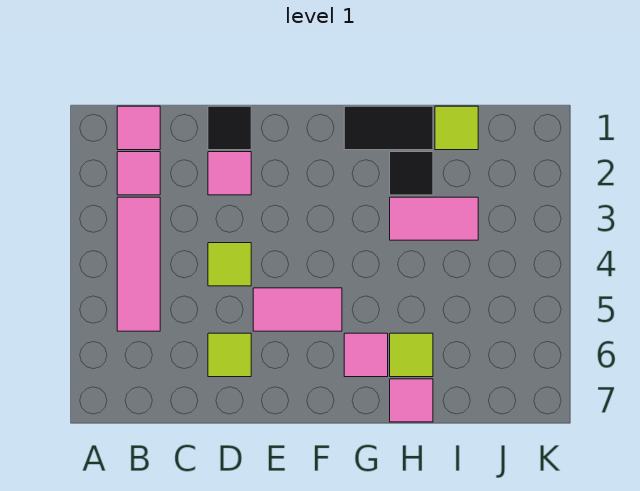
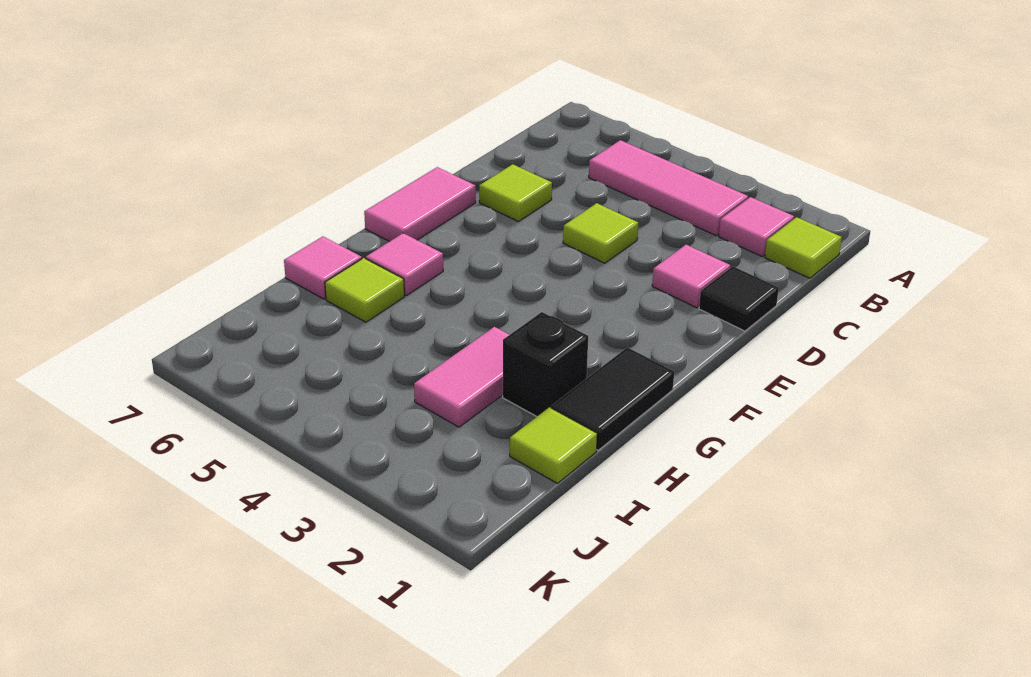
pink 1x1 tile [117,106,160,150] -> lime 1x1 tile [765,217,842,278]
pink 1x2 tile [253,288,342,331] -> pink 1x2 tile moved to [364,167,476,241]
black 1x1 tile [390,152,433,195] -> black 1x1 brick [503,312,588,416]

